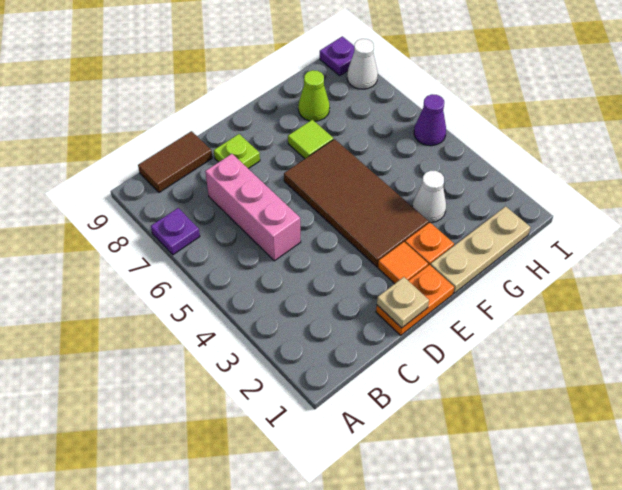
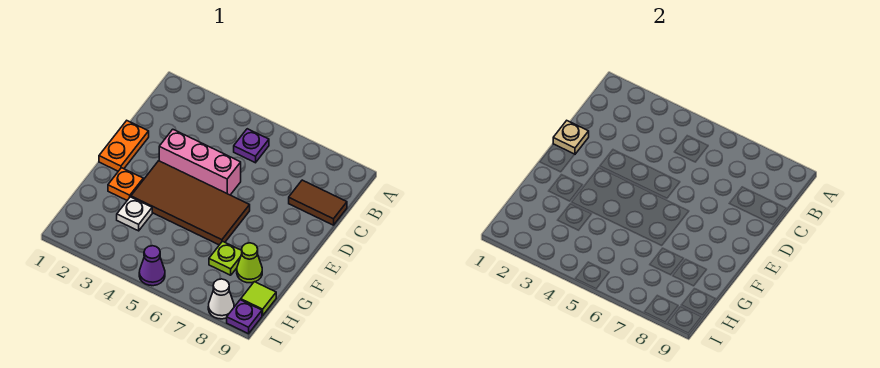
purple 1x1 plate [151,208,200,255] -> purple 1x1 plate moved to [234,129,269,163]
brown 1x2 tile [138,131,212,192] -> brown 1x2 tile turned to [289,180,347,225]
pink 1x3 brick [205,154,301,261] -> pink 1x3 brick moved to [159,129,241,195]
lime 1x1 plate [214,134,260,169] -> lime 1x1 plate moved to [209,241,242,275]
orange 1x1 tile [378,242,428,284] -> none
tan 1x3 plate [431,206,530,293] -> none
lime 1x1 tile [288,120,333,159] -> lime 1x1 tile moved to [241,282,276,316]
white 1x1 cone [412,171,446,223] -> white 1x1 plate [117,197,152,231]

